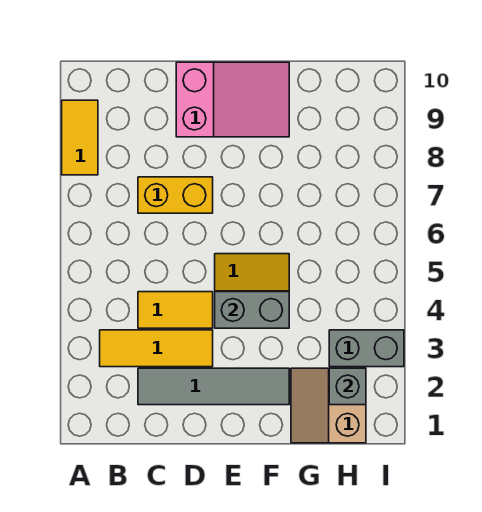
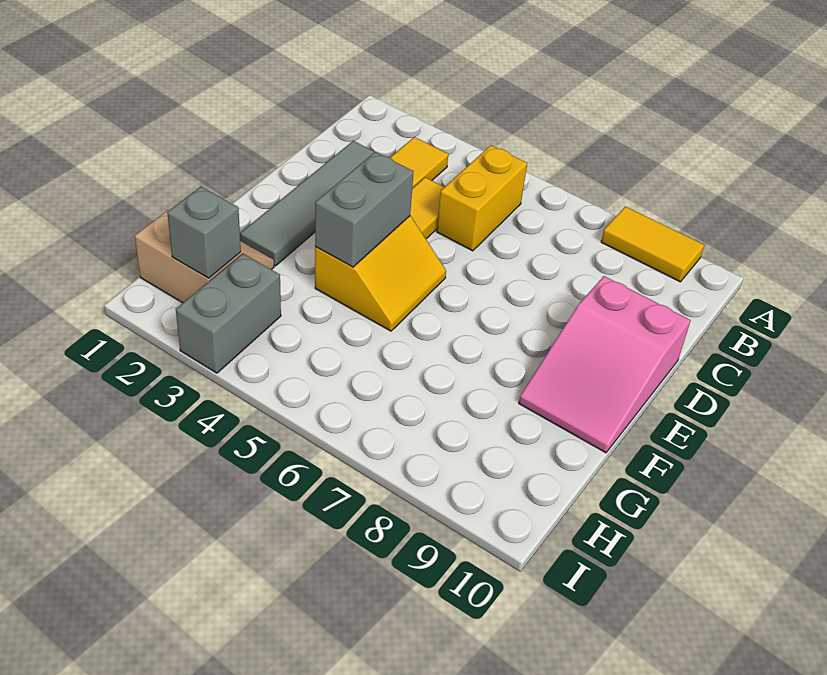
yellow 1x2 brick [138,177,213,213] -> yellow 1x2 brick moved to [437,145,527,251]

